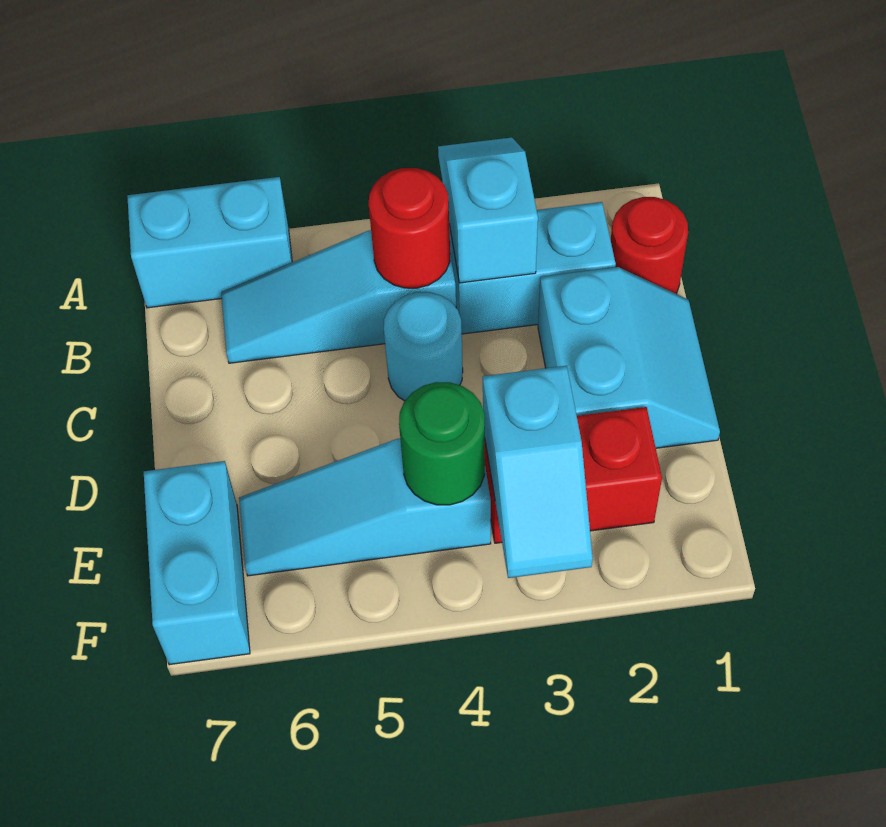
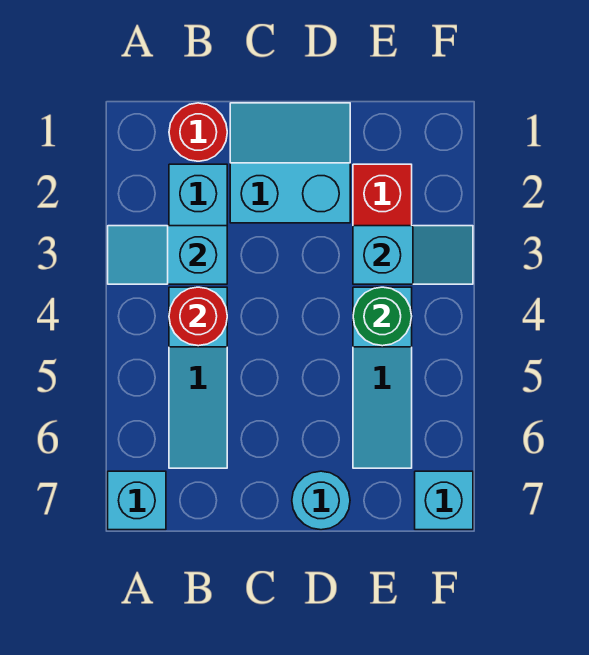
cyan 1x2 brick [127,177,292,308] -> cyan 1x1 brick [108,471,166,530]
cyan 1x1 round brick [384,292,463,401] -> cyan 1x1 round brick moved to [292,471,350,530]
cyan 1x2 brick [144,461,250,665] -> cyan 1x1 brick [415,471,473,530]

